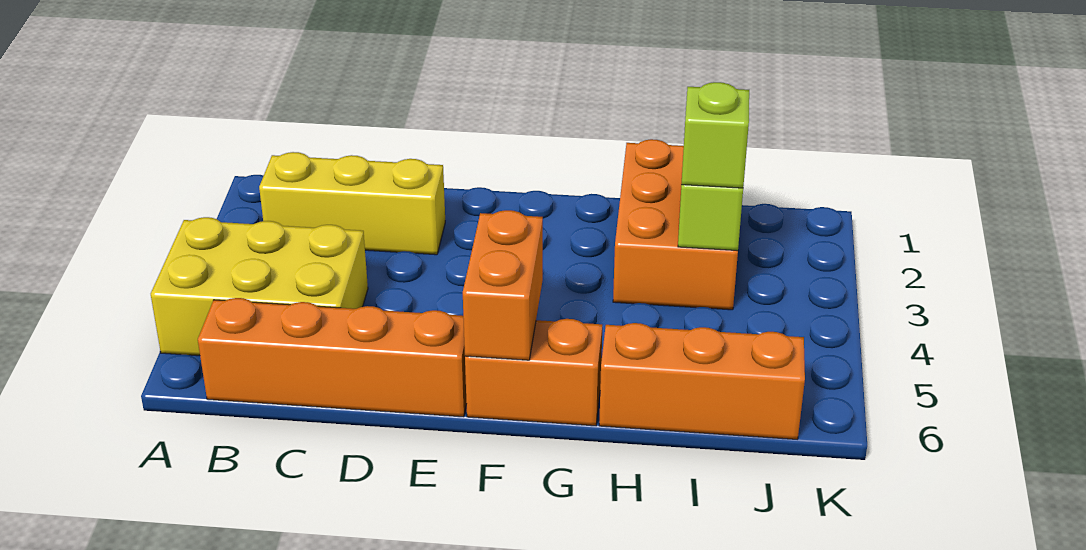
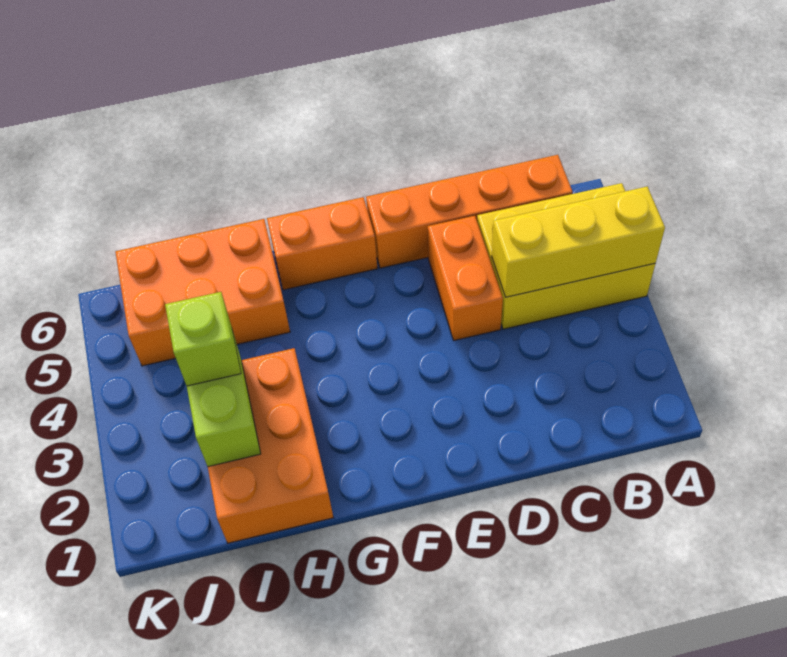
yellow 1x3 brick [259,152,445,255] -> yellow 1x3 brick moved to [492,187,665,297]
orange 1x2 brick [463,210,543,360] -> orange 1x2 brick moved to [428,216,503,340]
orange 1x3 brick [599,323,805,439] -> orange 2x3 brick [115,219,290,366]

